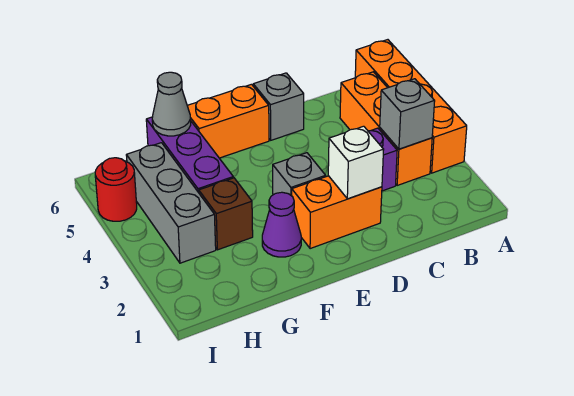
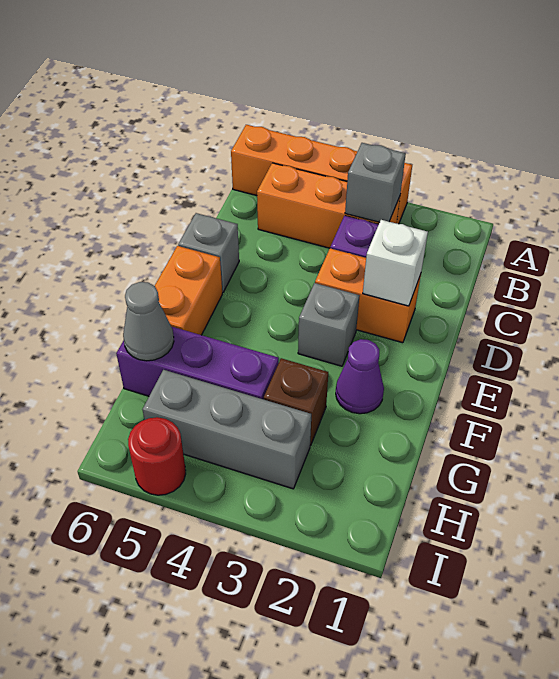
orange 1x2 brick [292,176,382,249] -> orange 1x2 brick turned to [315,248,421,343]

